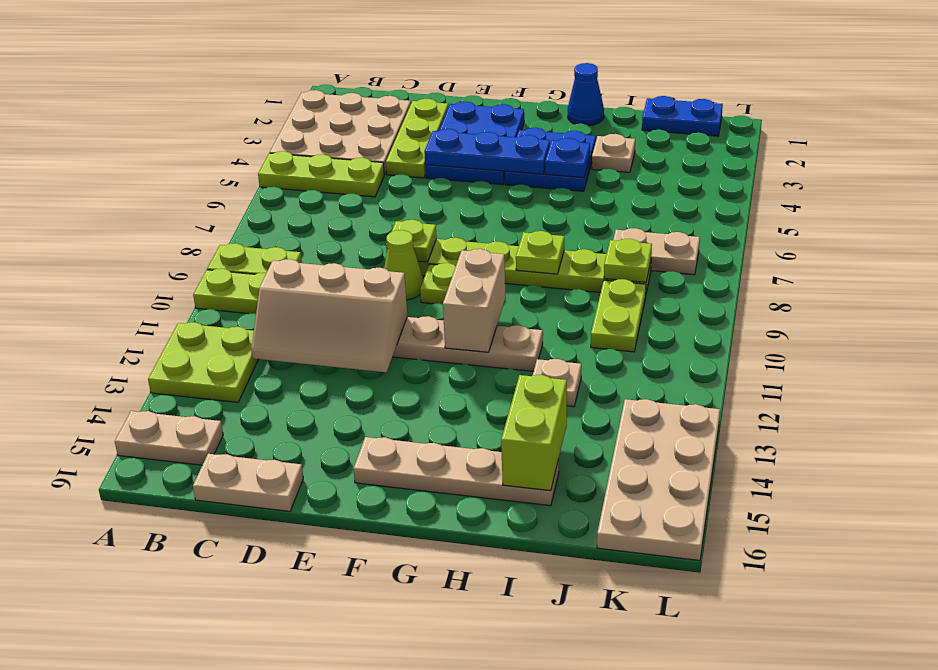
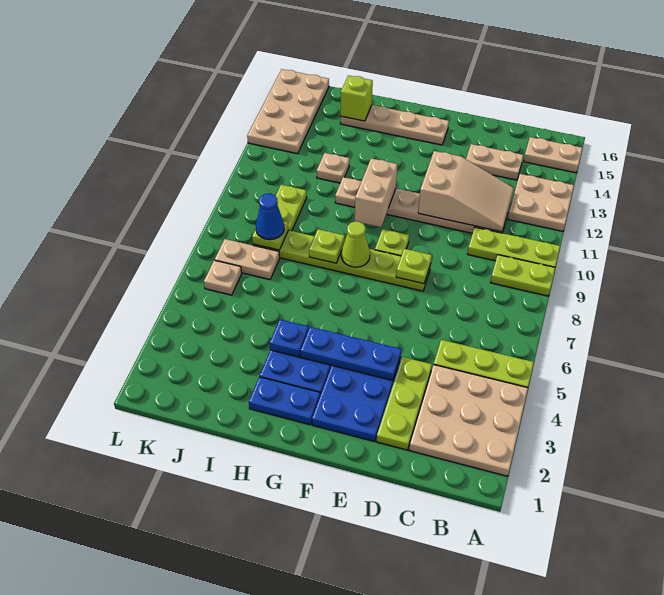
lime 2x2 plate [148,322,258,402] -> tan 2x2 plate [508,174,574,231]
tan 2x3 slope [251,259,407,372] -> tan 2x3 slope turned to [418,151,514,232]
tan 1x2 plate [193,454,303,511] -> tan 1x2 plate moved to [466,144,523,180]
lime 1x1 cone [384,230,423,300] -> lime 1x1 cone moved to [341,222,370,267]
blue 1x1 cone [568,63,604,126] -> blue 1x1 cone moved to [256,194,284,240]
tan 1x1 plate [592,134,635,172] -> tan 1x1 plate moved to [204,260,242,295]
lime 1x2 brick [501,375,567,491] -> lime 1x1 brick [341,75,373,121]
blue 1x2 plate [642,96,723,136] -> blue 1x2 plate moved to [249,377,320,425]

